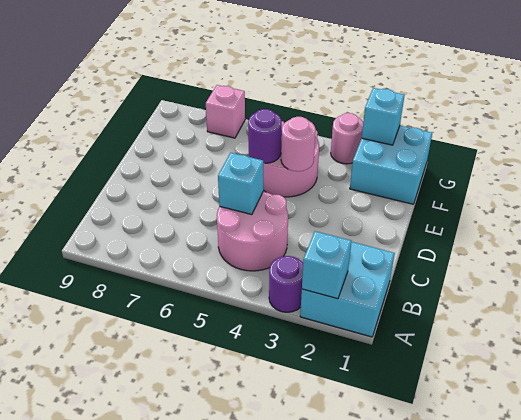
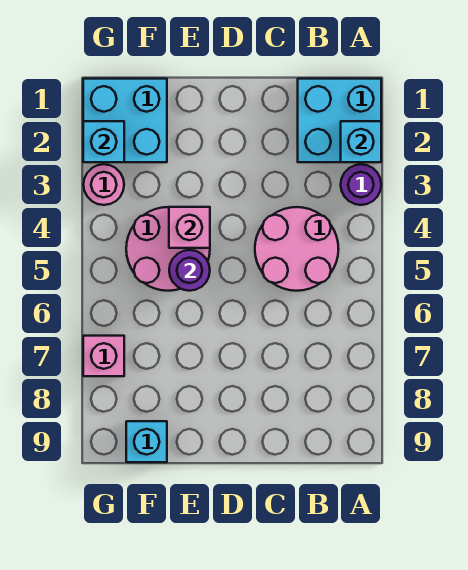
cyan 1x1 brick [218,153,263,215] -> cyan 1x1 brick moved to [126,421,167,462]
pink 1x1 round brick [281,117,316,171] -> pink 1x1 brick [169,207,210,248]

